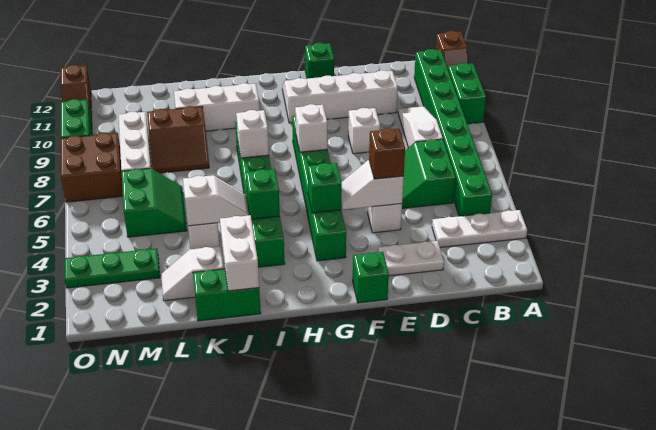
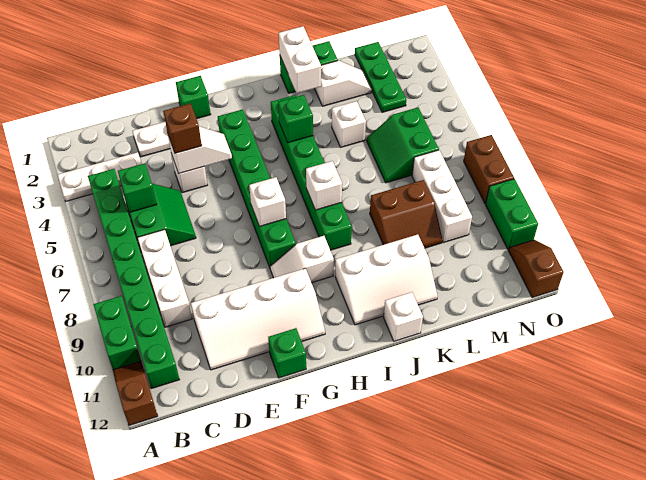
white 1x3 slope [398,106,443,148] -> white 1x3 brick [138,230,192,327]
white 1x1 brick [348,108,380,154] -> white 1x1 brick moved to [383,292,423,341]
green 1x1 brick [308,163,342,213] -> green 1x1 brick moved to [118,163,157,212]
white 1x2 slope [183,175,249,226] -> white 1x2 slope moved to [270,236,334,283]
brown 2x2 slope [147,106,209,173] -> brown 2x2 slope turned to [370,180,443,248]
green 1x3 plate [65,248,160,288] -> green 1x3 plate turned to [355,42,406,112]
brown 2x2 brick [61,133,123,202] -> brown 1x2 brick [464,135,514,204]

